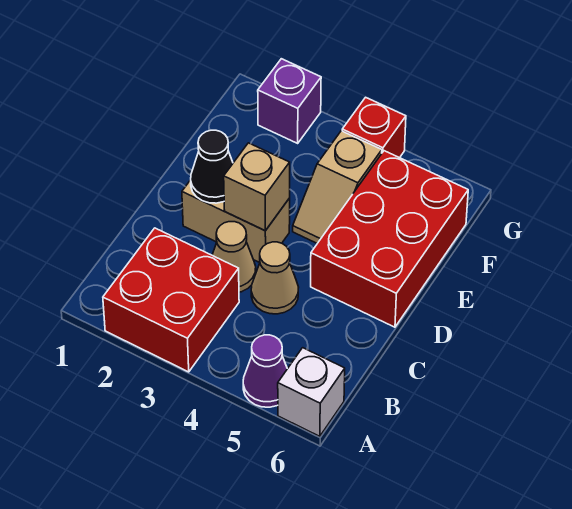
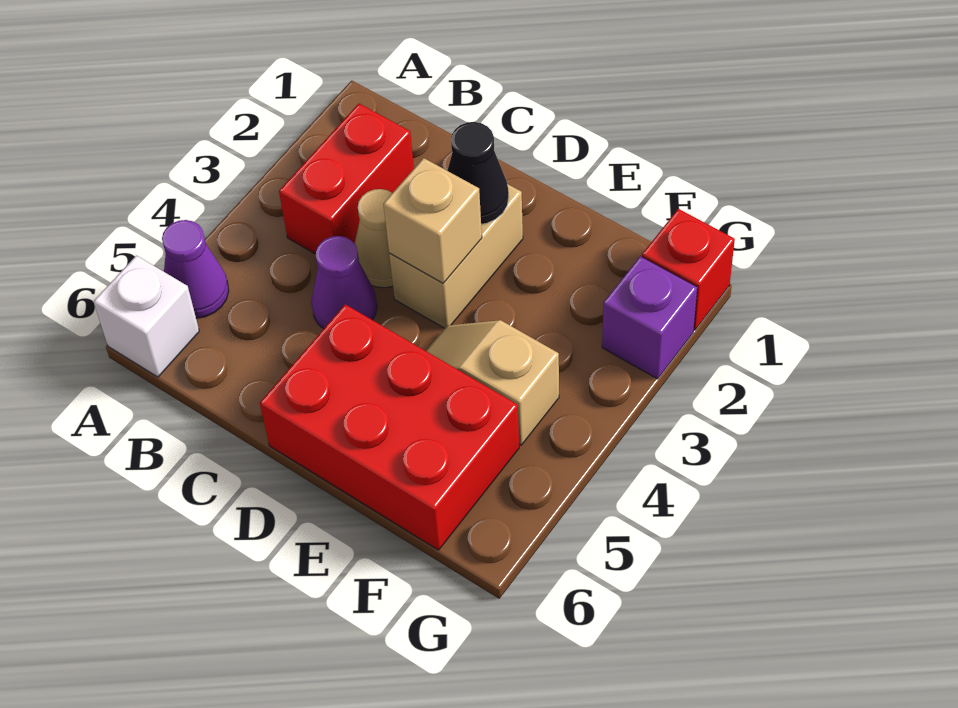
red 2x2 brick [103,228,239,372] -> red 1x2 brick [279,104,414,254]
tan 1x1 cone [251,242,299,314] -> purple 1x1 cone [311,236,377,329]
red 1x1 brick [342,97,406,158] -> red 1x1 brick moved to [642,209,735,330]

